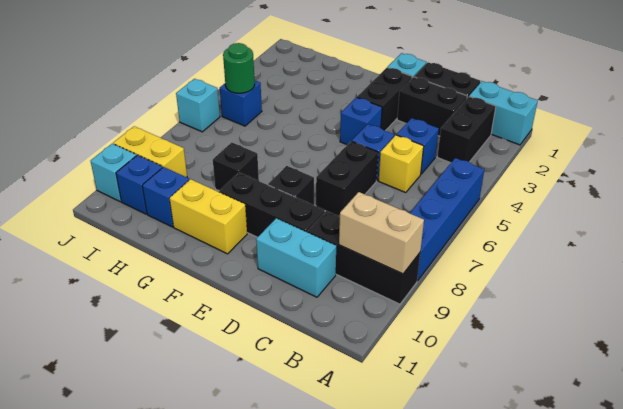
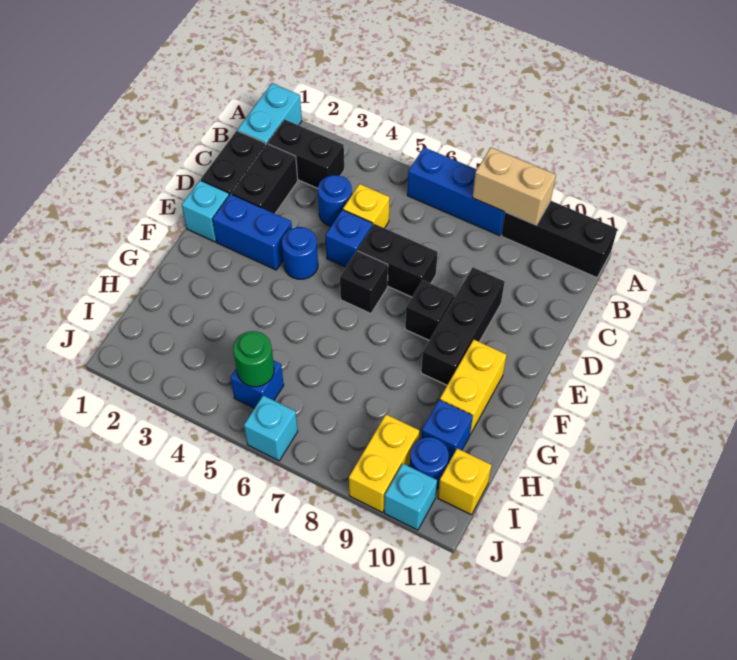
blue 1x4 brick [410,158,484,281] -> blue 1x3 brick [407,147,505,236]
black 1x3 brick [308,211,420,304] -> black 1x3 brick turned to [501,201,617,278]
tan 1x2 brick [339,192,424,274] -> tan 1x2 brick turned to [473,148,556,225]
blue 1x1 brick [397,118,439,174] -> blue 1x1 round brick [318,175,352,226]
cyan 1x2 brick [256,218,336,297] -> none
black 1x2 brick [357,67,412,131] -> blue 1x2 brick [212,194,292,270]
blue 1x1 brick [340,97,382,145] -> blue 1x1 round brick [282,227,318,279]
black 1x1 brick [213,142,259,191] -> black 1x1 brick moved to [340,251,388,314]
blue 1x1 brick [116,155,162,214] -> blue 1x1 round brick [410,437,449,489]
none -> yellow 1x1 brick [438,448,492,515]

